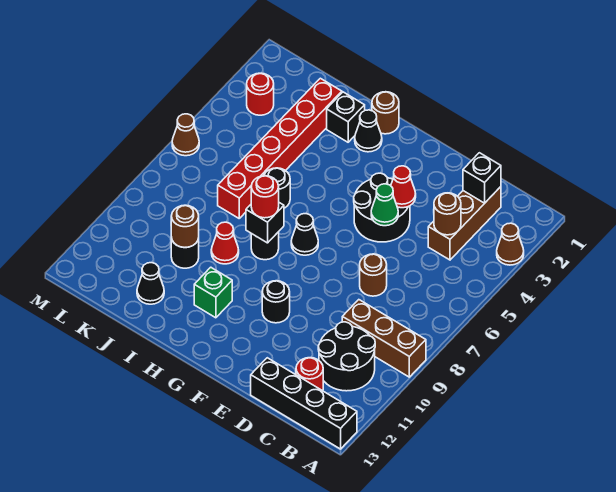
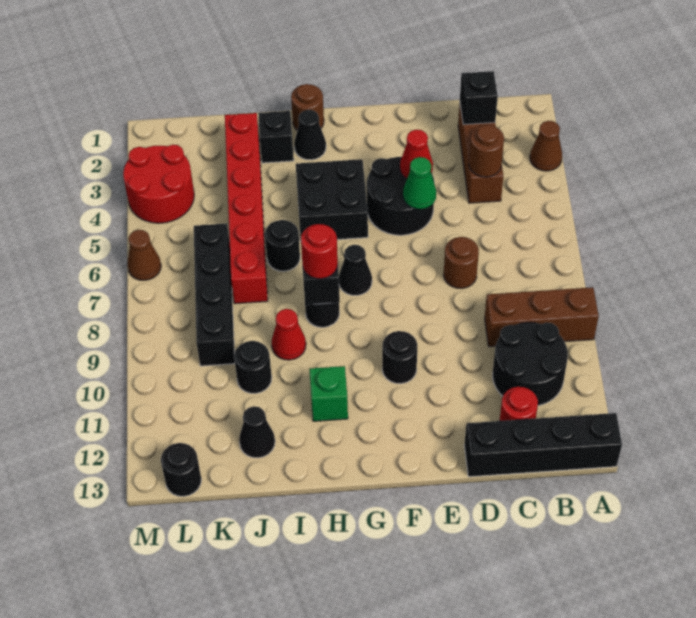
none -> black 2x2 brick [296,159,368,239]
brown 1x1 round brick [171,205,199,248] -> none
none -> black 1x4 brick [194,223,235,366]
red 1x1 round brick [247,73,274,115] -> red 2x2 round brick [123,145,194,223]
none -> black 1x1 round brick [161,443,201,496]

